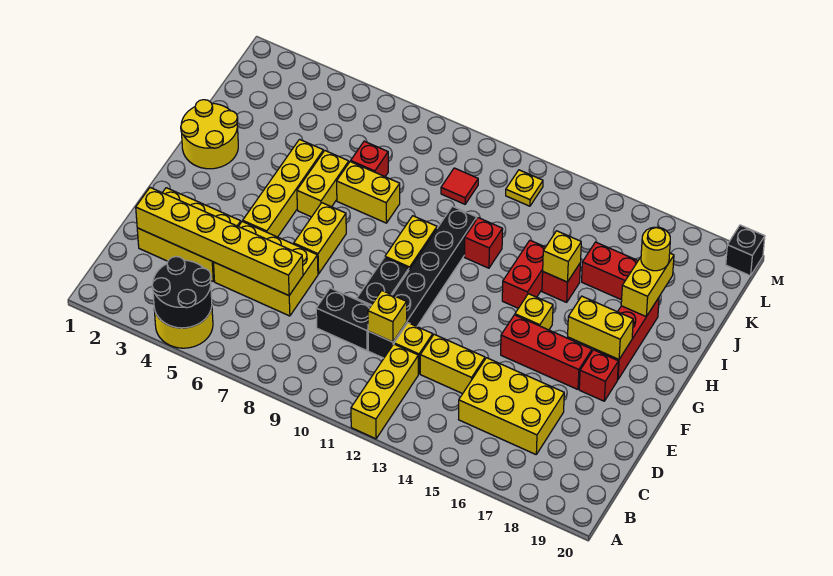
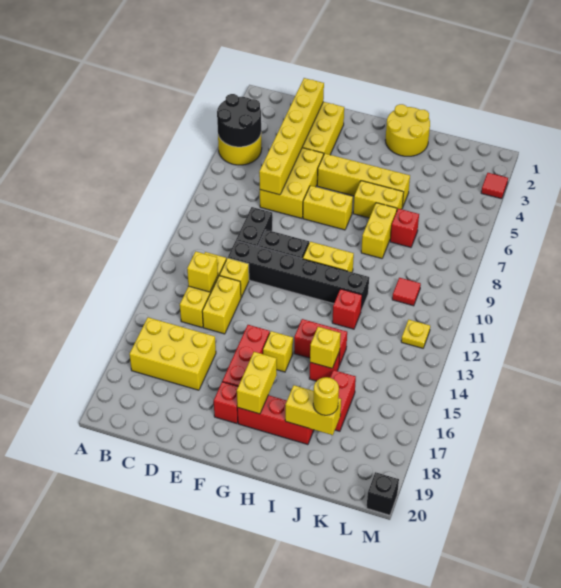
yellow 1x3 brick [351,344,418,439] -> yellow 1x3 brick turned to [180,252,226,327]
yellow 2x3 brick [459,358,564,454] -> yellow 2x3 brick turned to [130,317,216,390]
yellow 1x1 brick [368,291,407,342] -> yellow 1x1 brick moved to [187,252,218,292]
none -> red 1x1 tile [481,173,508,199]

